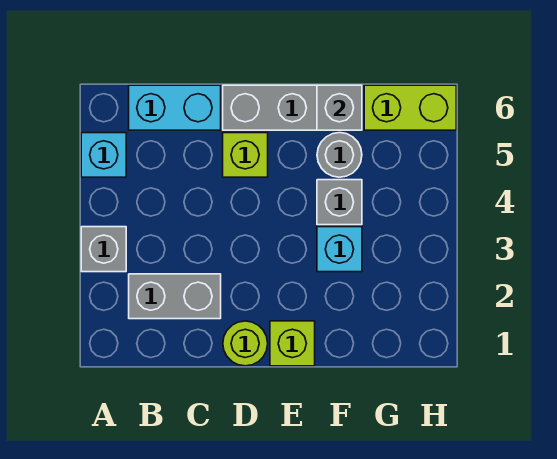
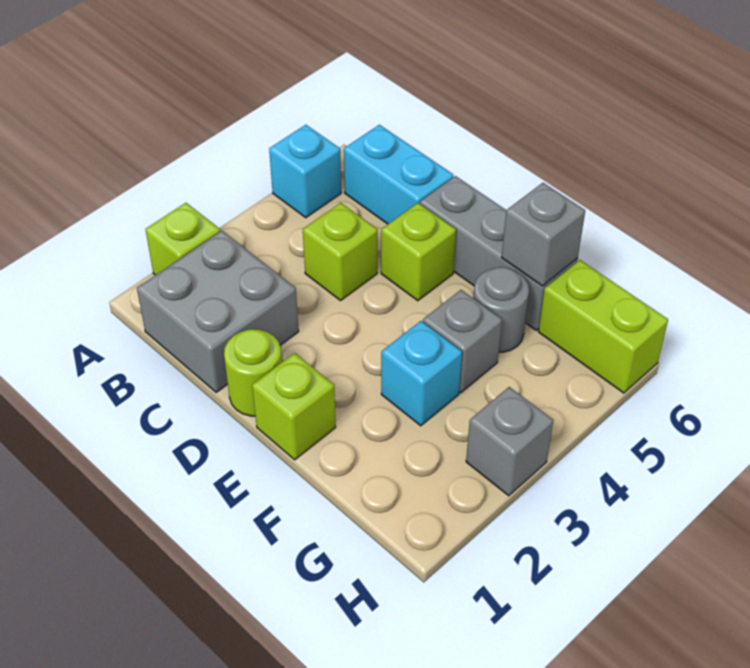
none -> lime 1x1 brick [145,203,220,275]
grey 1x1 brick [81,227,126,272] -> grey 1x1 brick moved to [466,387,553,496]
grey 1x2 brick [129,274,221,319] -> grey 2x2 brick [137,231,299,392]
none -> lime 1x1 brick [303,203,377,301]

